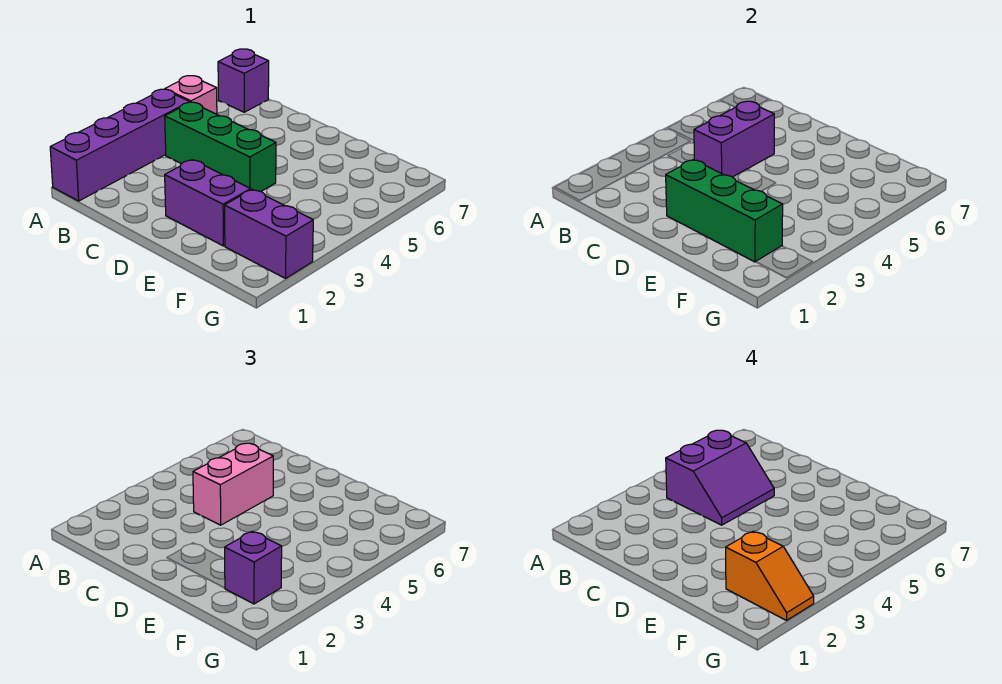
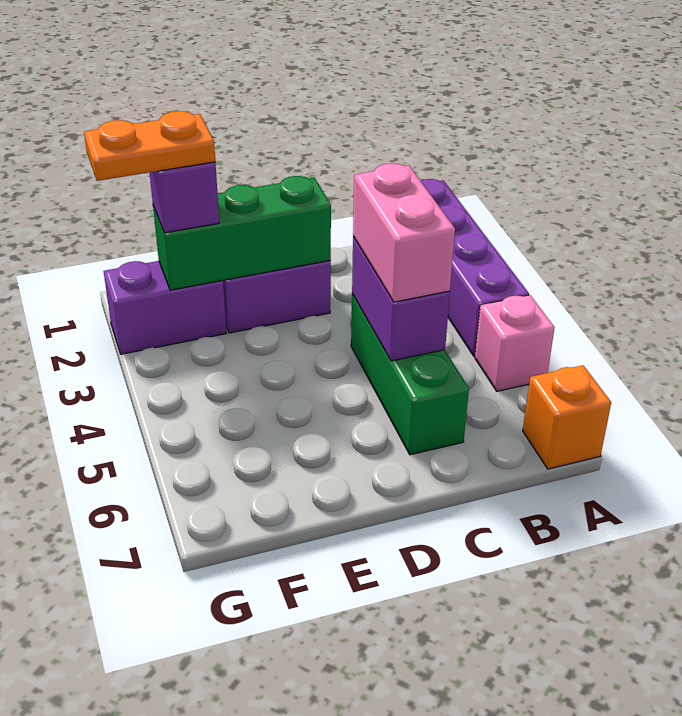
purple 1x1 brick [218,49,269,112] -> orange 1x1 brick [523,365,611,469]
green 1x3 brick [165,102,276,192] -> green 1x3 brick turned to [351,294,469,455]
purple 2x2 slope [666,430,774,525] -> none
orange 1x2 slope [726,531,814,620] -> orange 1x2 plate [84,111,215,181]

